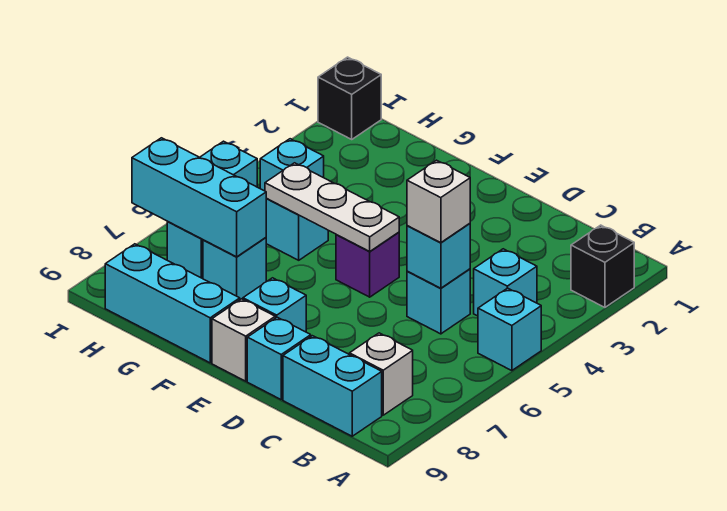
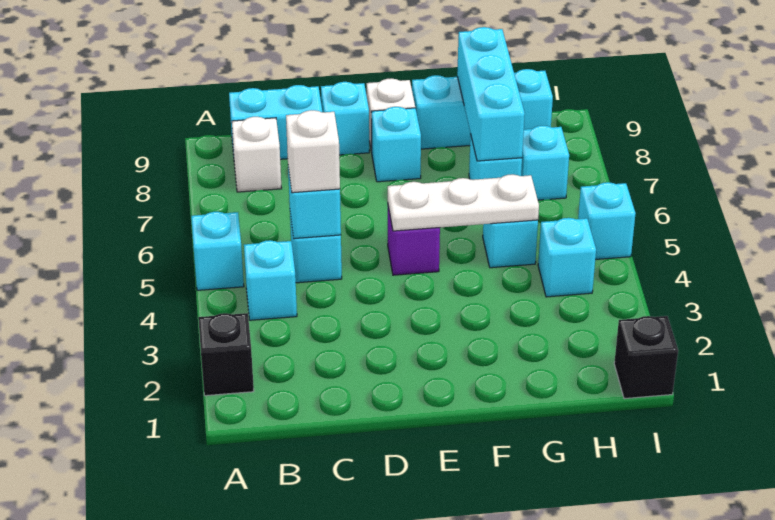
cyan 1x3 brick [132,138,266,257] -> cyan 1x3 brick turned to [457,27,525,161]

